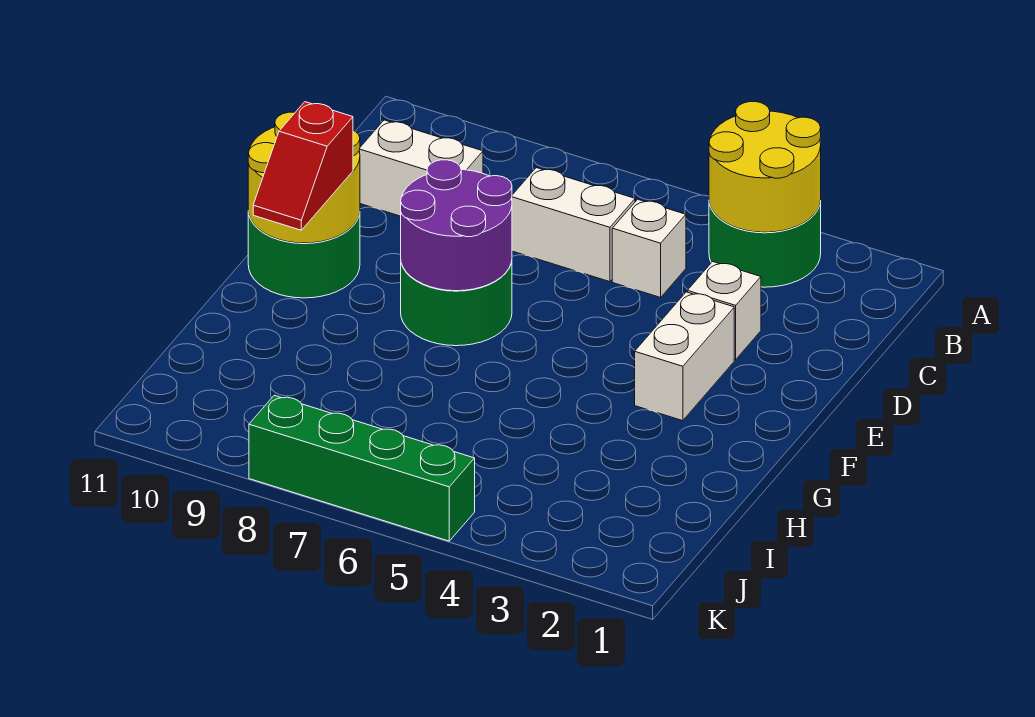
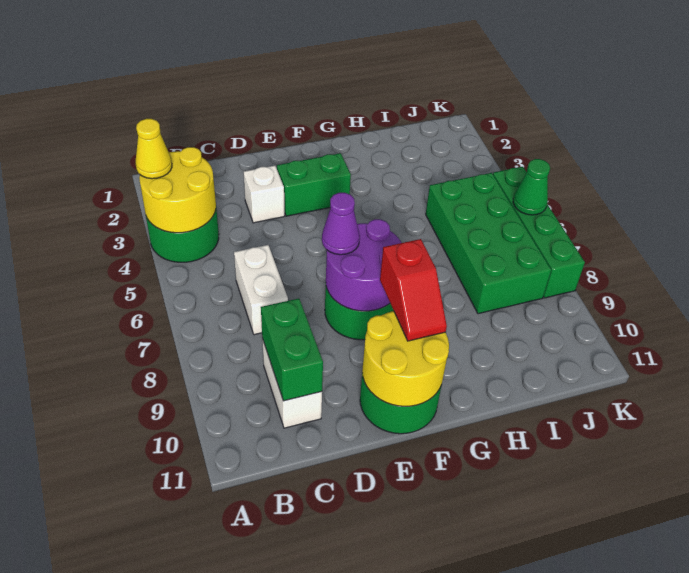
none -> yellow 1x1 cone [136,119,172,179]
white 1x1 brick [612,199,686,297] -> none
none -> green 1x2 brick [261,299,323,401]
white 1x2 brick [635,292,734,421] -> green 1x2 brick [277,153,351,216]
none -> purple 1x1 cone [322,193,360,255]
red 1x2 slope [253,102,353,230] -> red 1x2 slope turned to [380,239,447,341]
none -> green 2x4 brick [426,173,551,314]
none -> green 1x1 cone [513,159,550,215]

